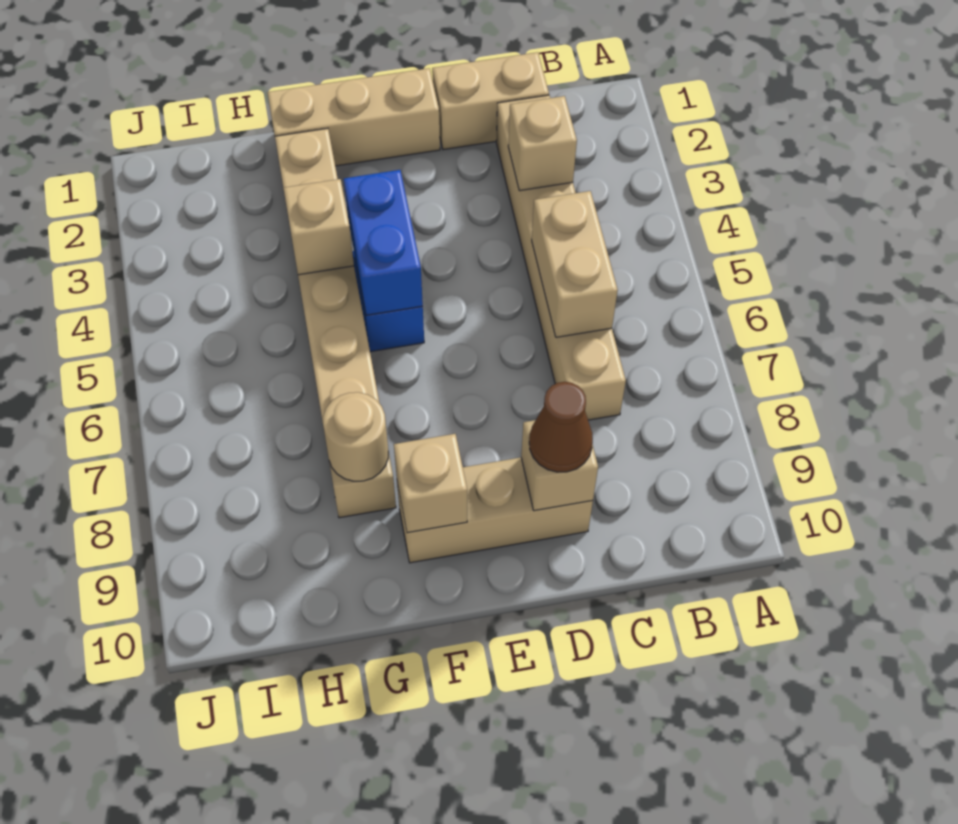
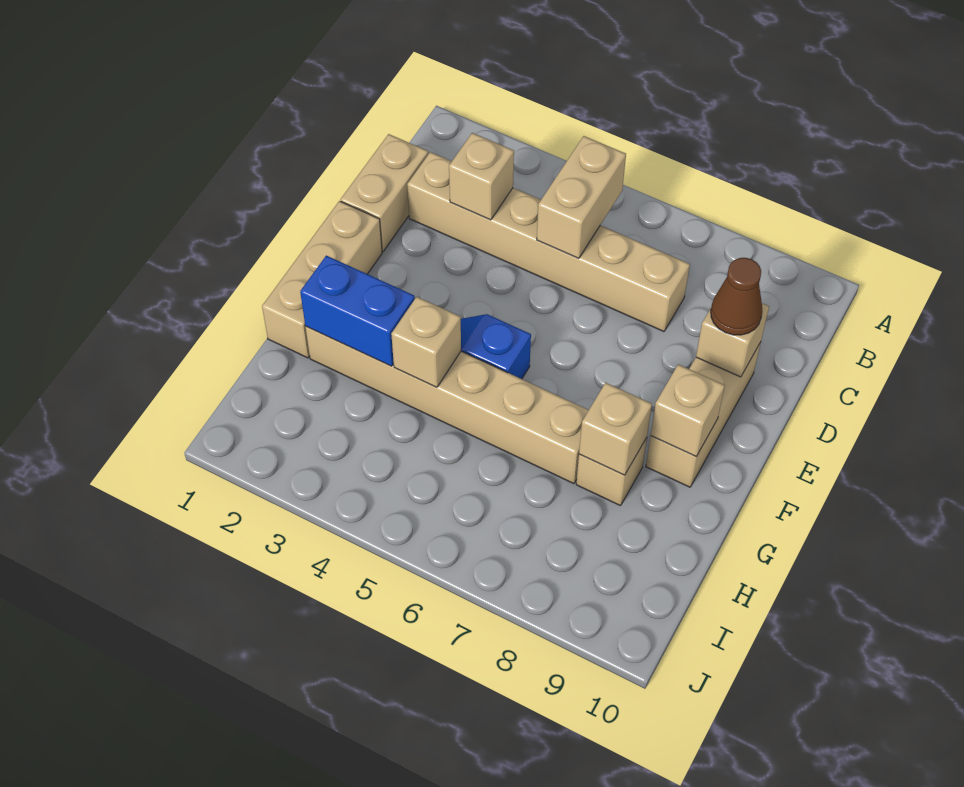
tan 1x2 brick [532,191,618,337] -> tan 1x2 brick turned to [537,136,626,259]
blue 1x2 brick [344,170,423,315] -> blue 1x2 brick moved to [300,256,415,366]
tan 1x1 round brick [323,392,388,481] -> tan 1x1 brick [579,383,652,475]

